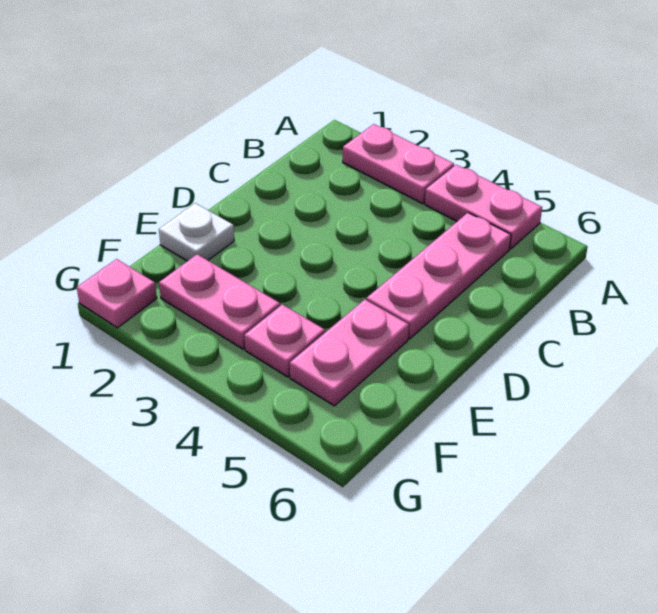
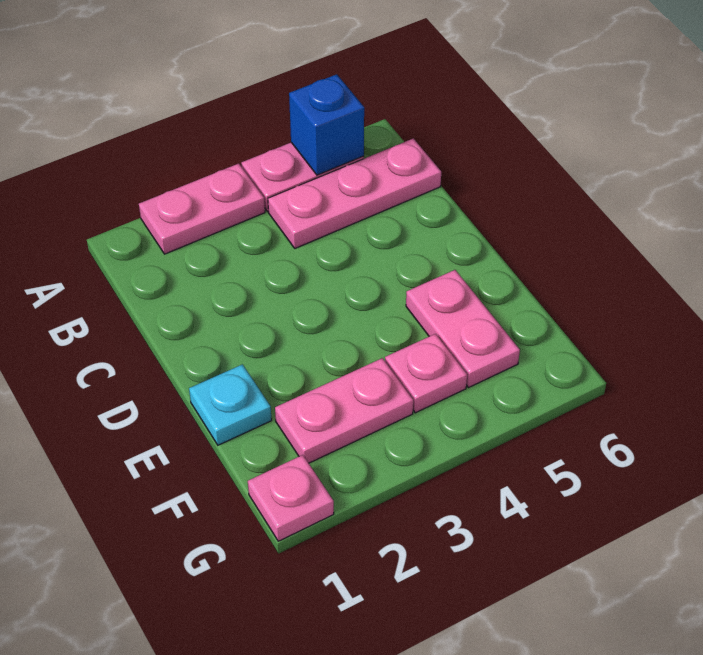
none -> blue 1x1 brick [289,74,364,175]
pink 1x3 plate [366,213,511,339] -> pink 1x3 plate turned to [268,139,441,248]
white 1x1 plate [159,203,234,261] -> cyan 1x1 plate [189,364,272,445]

